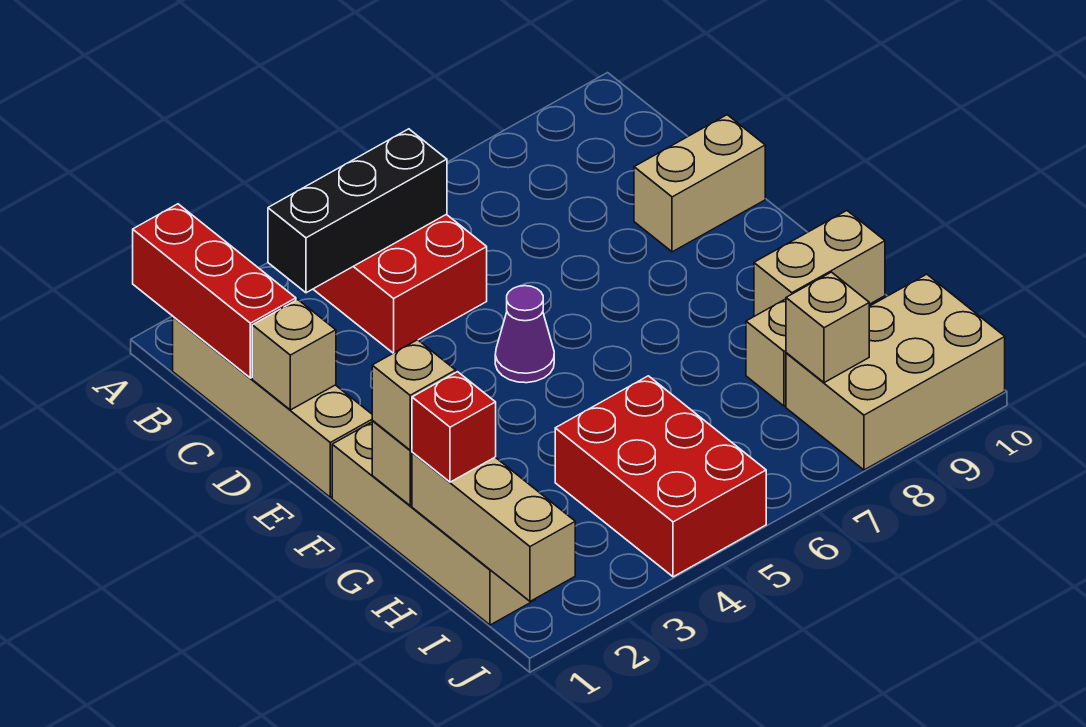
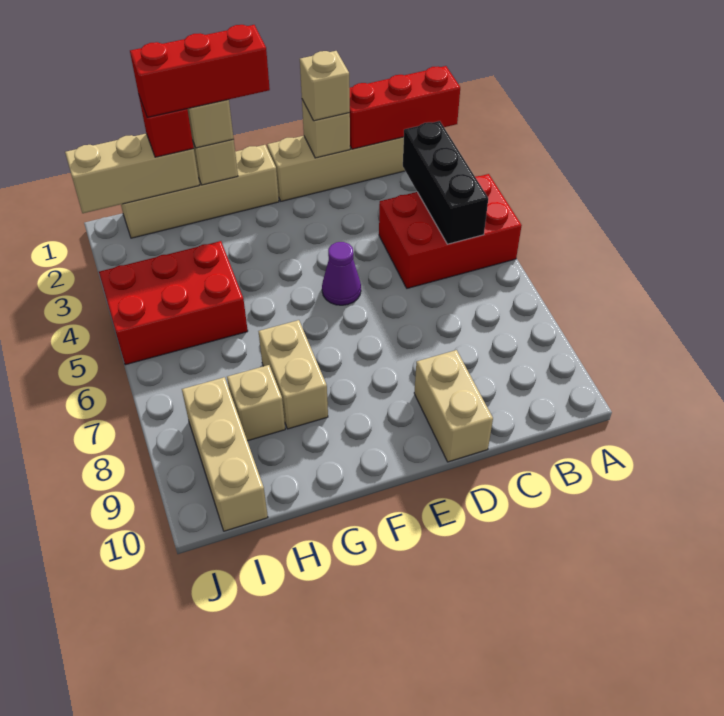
none -> red 1x3 brick [130,25,270,117]
tan 1x2 brick [754,211,885,316] -> tan 1x2 brick moved to [258,320,328,429]
tan 2x3 brick [786,274,1005,470] -> tan 1x3 brick [182,377,268,531]
tan 1x1 brick [786,272,869,383] -> tan 1x1 brick moved to [300,51,350,121]

